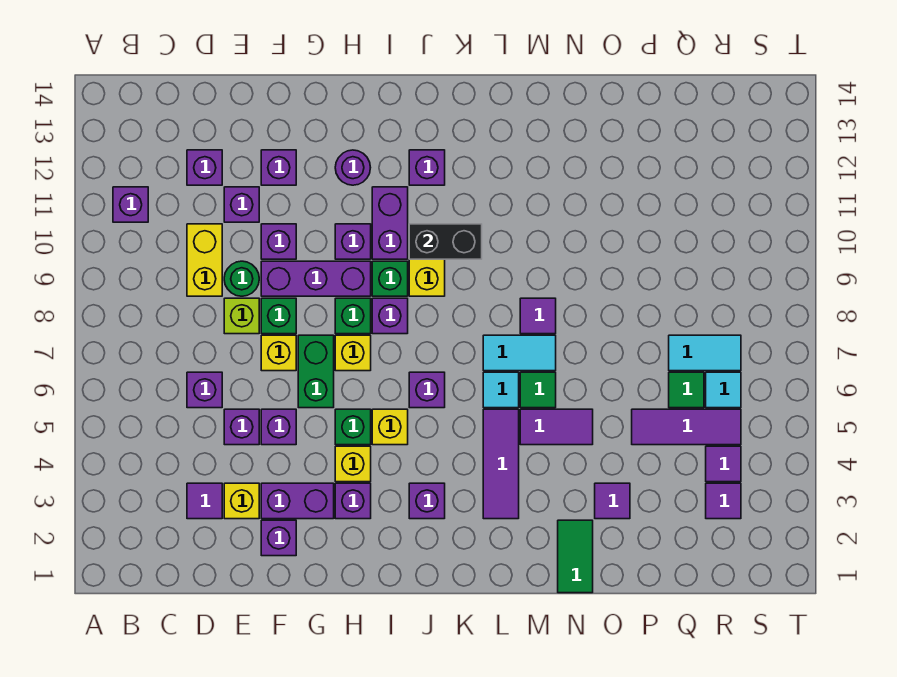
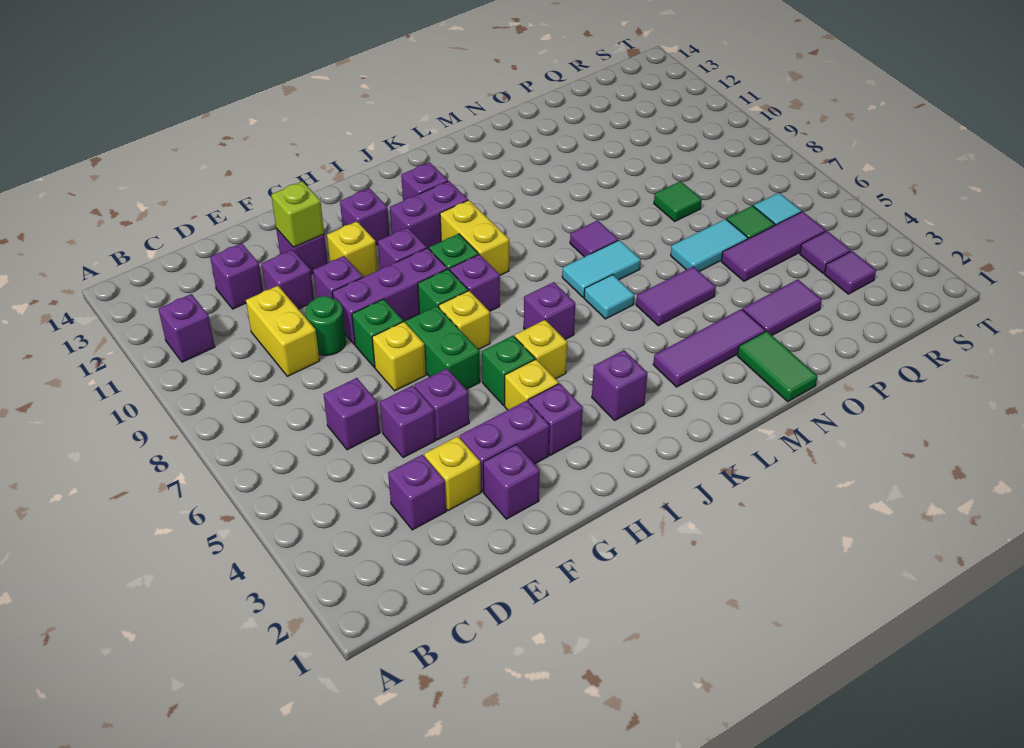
purple 1x1 tile [187,483,222,519] -> purple 1x1 brick [388,455,446,530]
lime 1x1 brick [224,298,259,334] -> lime 1x1 brick moved to [271,181,324,247]
none -> yellow 1x1 brick [327,221,378,277]
purple 1x1 round brick [335,150,371,185] -> purple 1x1 brick [340,188,390,245]
purple 1x2 brick [372,187,408,259] -> purple 1x2 brick turned to [390,181,468,249]
black 1x2 brick [409,224,482,259] -> none
purple 1x3 tile [483,409,519,519] -> purple 1x3 tile turned to [653,309,765,387]
green 1x1 tile [520,372,556,408] -> green 1x1 tile moved to [654,181,702,221]
purple 1x1 tile [595,483,630,519] -> purple 1x2 tile [743,279,822,335]
cyan 1x2 tile [669,335,741,371] -> cyan 1x2 tile moved to [671,219,748,272]

